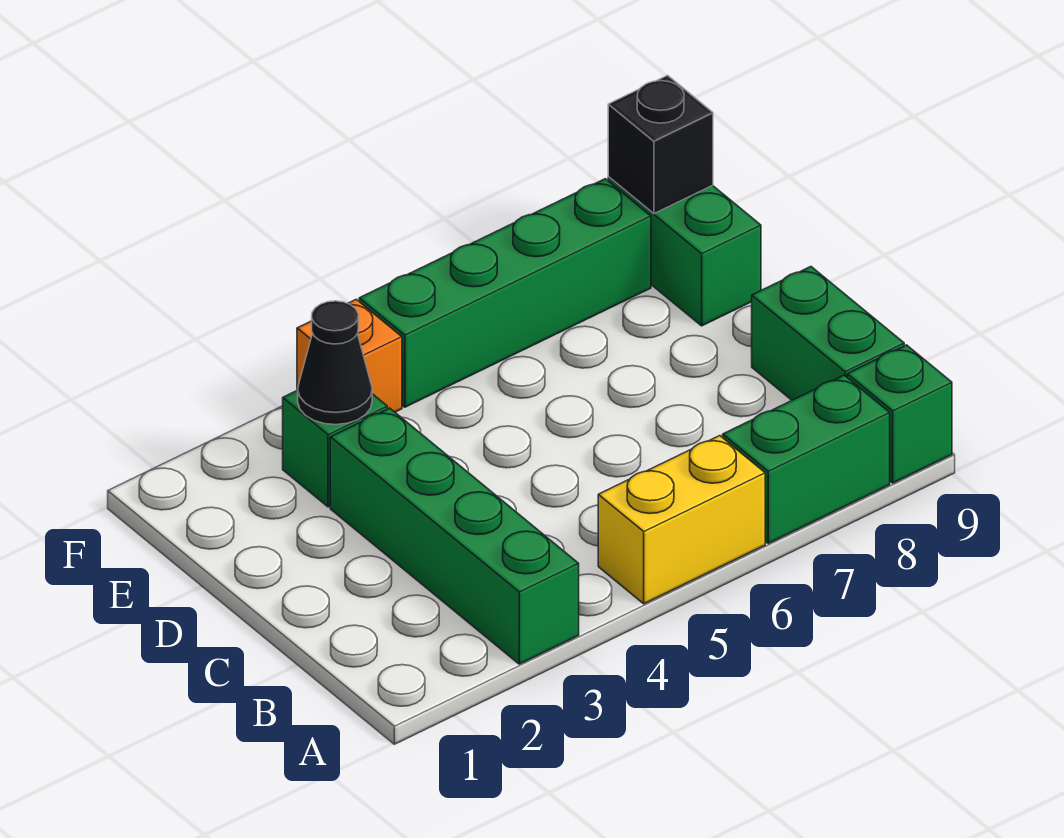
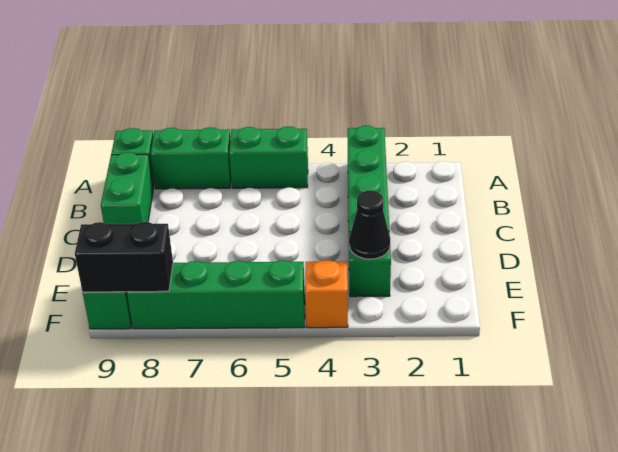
yellow 1x2 brick [598,436,765,604] -> green 1x2 brick [229,126,308,188]
black 1x1 brick [608,76,713,214] -> black 1x2 brick [75,222,173,292]

